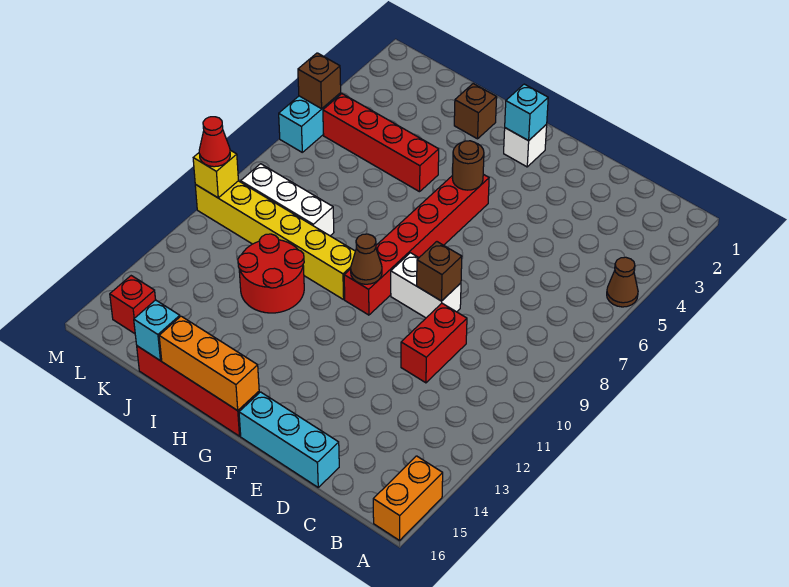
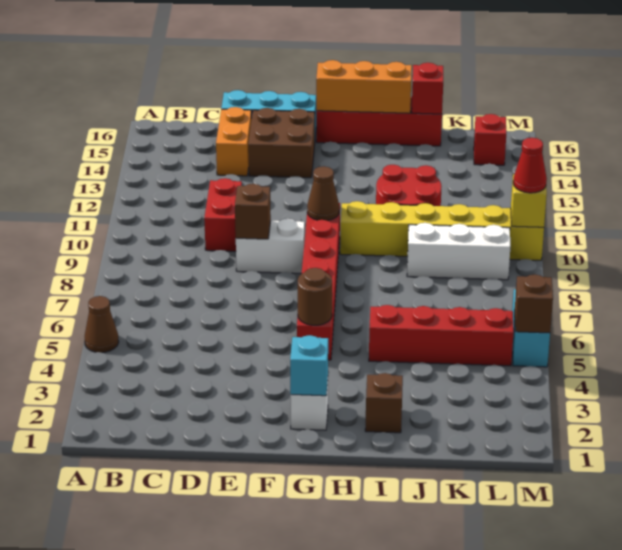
orange 1x2 brick [373,456,443,540] -> orange 1x2 brick moved to [216,107,252,176]
none -> brown 2x2 brick [248,108,315,178]
cyan 1x1 brick [134,300,180,361] -> red 1x1 brick [412,63,443,114]

